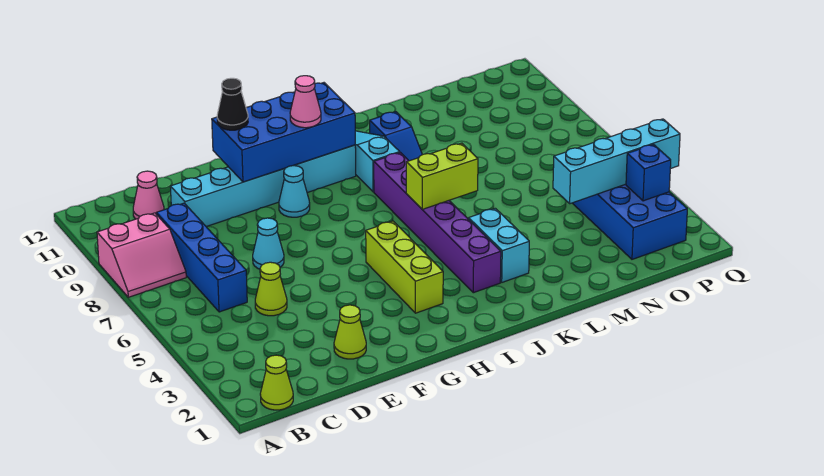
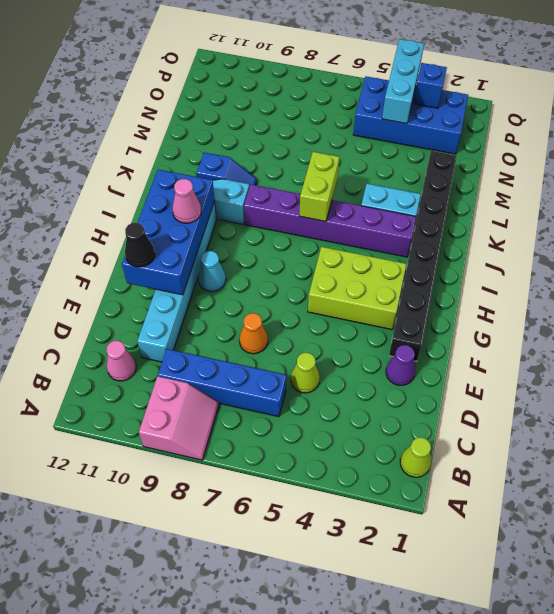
lime 1x1 cone [334,305,366,359] -> purple 1x1 cone [386,345,415,385]
cyan 1x1 cone [253,218,284,269] -> orange 1x1 cone [239,313,268,354]
none -> black 1x8 brick [389,151,457,362]
lime 1x3 brick [366,221,443,313] -> lime 2x3 brick [308,247,406,330]
cyan 1x4 brick [553,119,680,204] -> cyan 1x3 brick [382,39,424,124]

